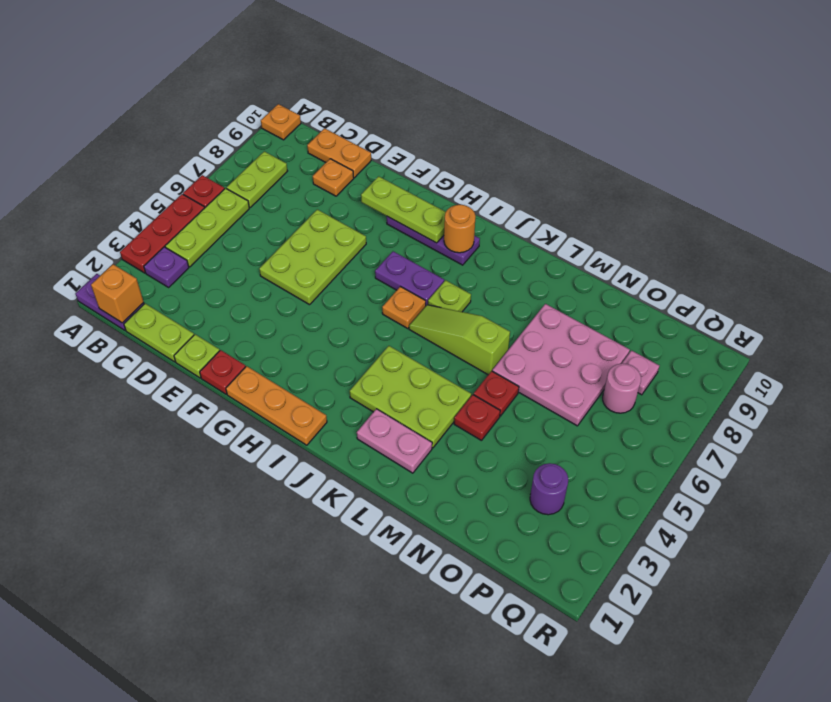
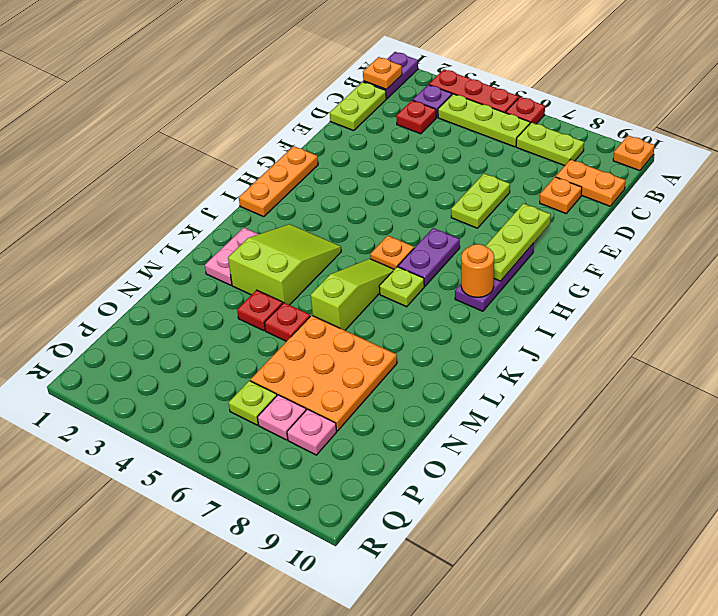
orange 1x1 brick [91,264,144,323] -> orange 1x1 plate [363,57,402,89]
orange 1x2 plate [307,128,371,178] -> orange 1x2 plate turned to [556,159,625,206]
lime 1x1 plate [174,334,220,378] -> lime 1x1 plate moved to [229,381,277,425]
lime 2x3 plate [259,209,366,305] -> lime 1x2 plate [451,174,510,228]
red 1x1 plate [200,350,246,394] -> red 1x1 plate moved to [396,100,436,134]
lime 2x3 plate [350,346,471,448] -> lime 2x3 slope [228,224,341,305]
pink 3x3 plate [492,304,630,426] -> orange 3x3 plate [250,315,397,431]
purple 1x1 round brick [530,463,568,515] -> none
pink 1x1 round brick [603,363,641,413] -> pink 1x1 plate [257,395,306,440]

